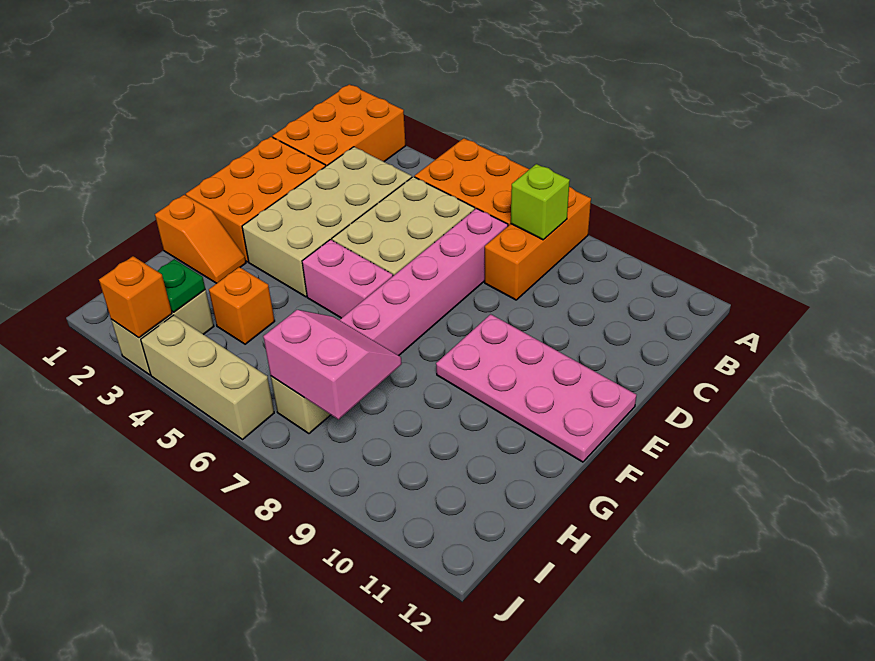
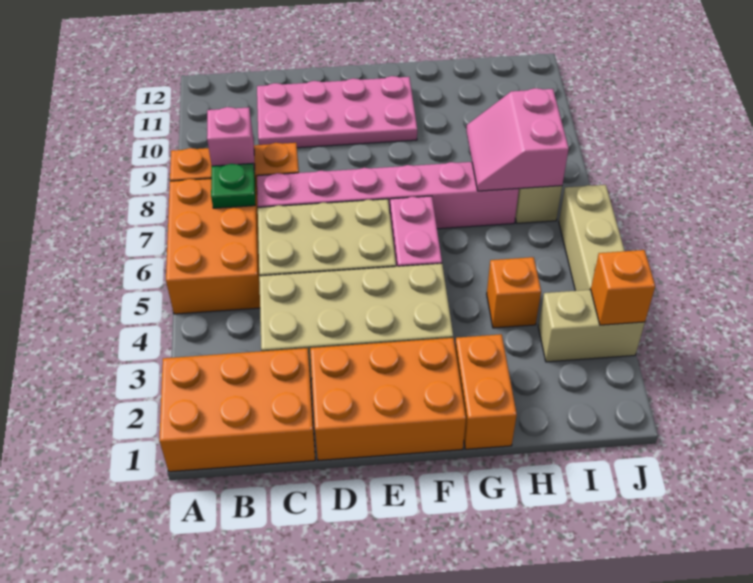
lime 1x1 brick [511,164,570,240] -> pink 1x1 brick [207,107,255,173]
pink 2x4 plate [436,314,636,462] -> pink 2x4 plate turned to [257,76,417,148]
orange 1x2 slope [155,195,246,283] -> orange 1x2 brick [455,334,517,449]
green 1x1 plate [158,259,205,312] -> green 1x1 plate moved to [211,163,255,208]

